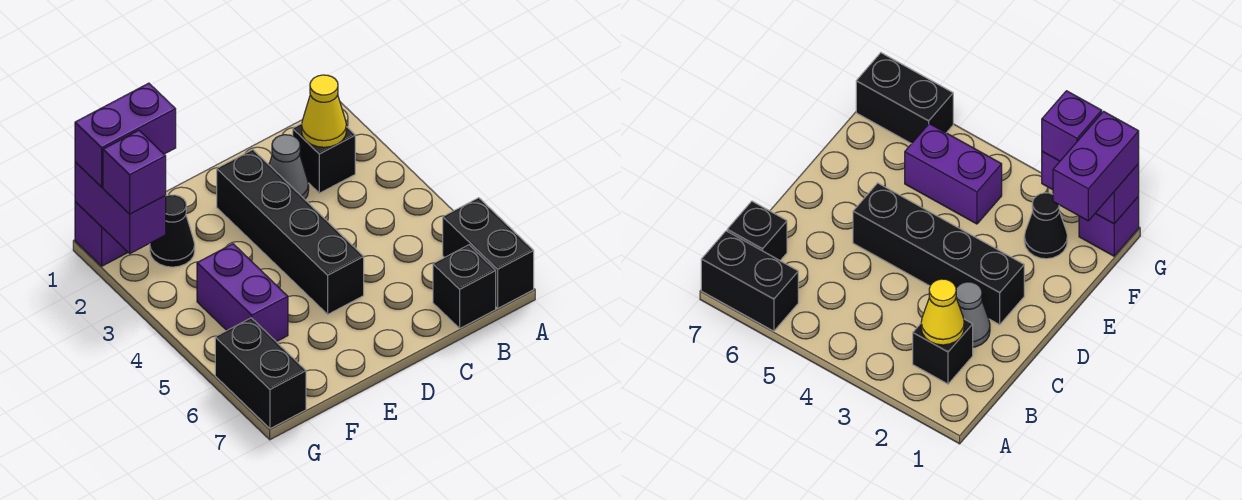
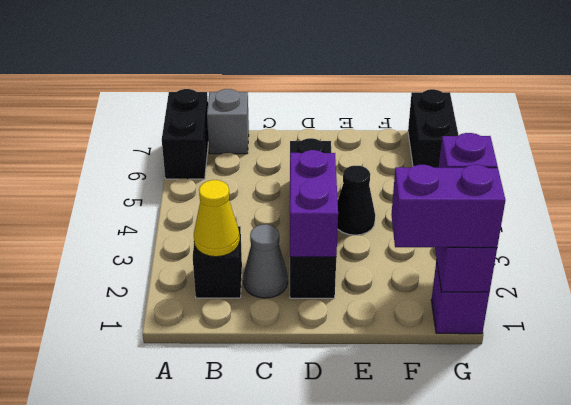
black 1x1 brick [433,245,496,328] -> grey 1x1 brick [207,89,249,154]
black 1x1 cone [150,195,195,267] -> black 1x1 cone moved to [338,166,375,235]
purple 1x2 brick [197,244,288,342] -> purple 1x2 brick moved to [290,150,338,257]

